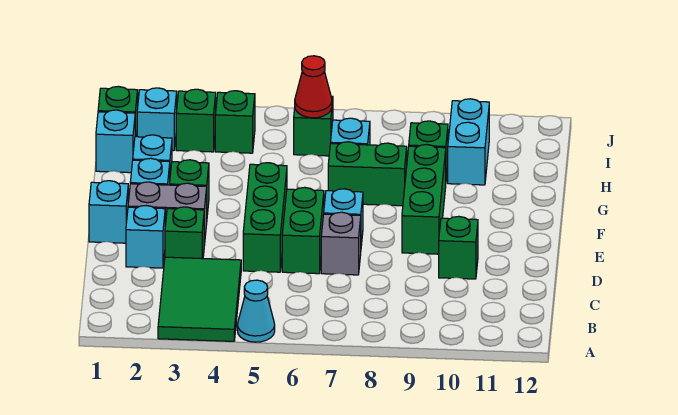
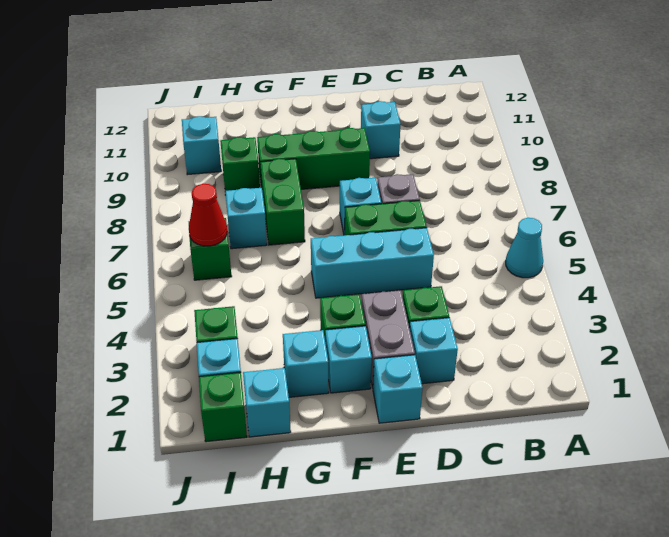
green 2x3 tile [158,257,241,341] -> none
green 1x3 brick [243,163,287,272] -> cyan 1x3 brick [311,228,434,298]
green 1x1 brick [439,216,478,279] -> cyan 1x1 brick [361,101,401,159]
cyan 1x2 brick [448,99,489,185] -> cyan 1x1 brick [182,116,221,175]
green 1x1 brick [215,91,255,153] -> none

